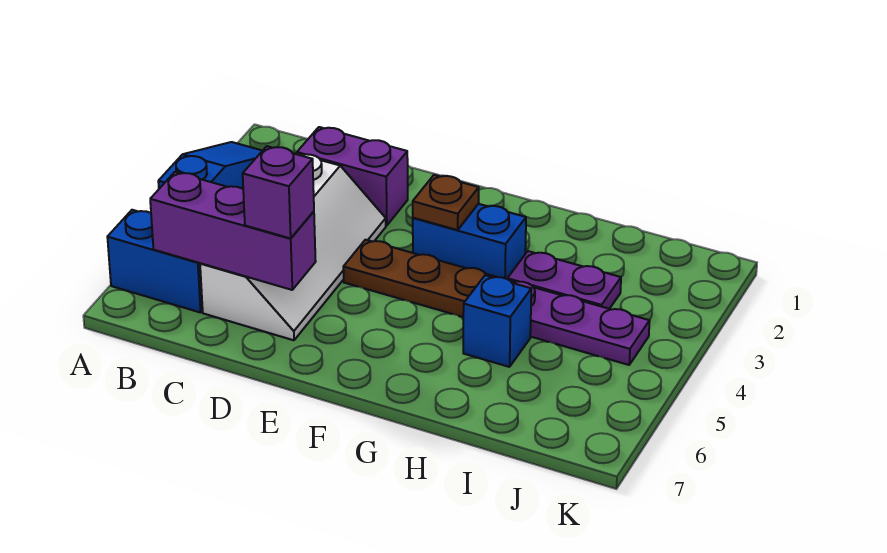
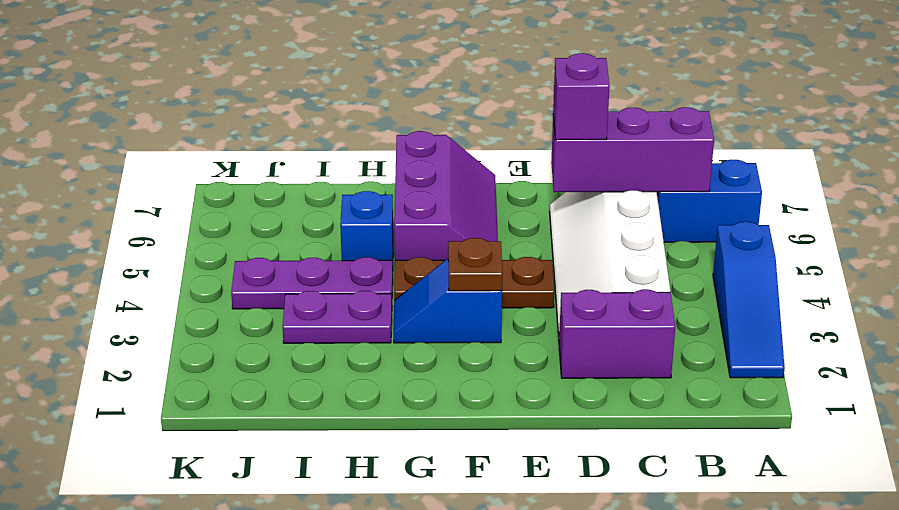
blue 1x2 brick [413,204,526,279] -> blue 1x2 slope [393,259,502,343]
none -> purple 2x3 slope [394,131,498,260]

